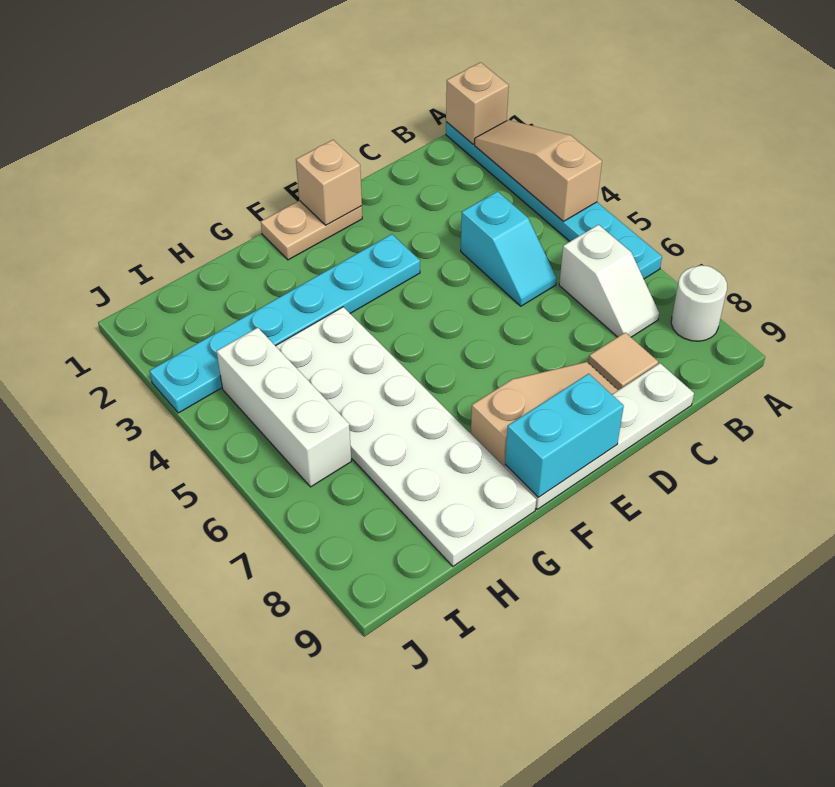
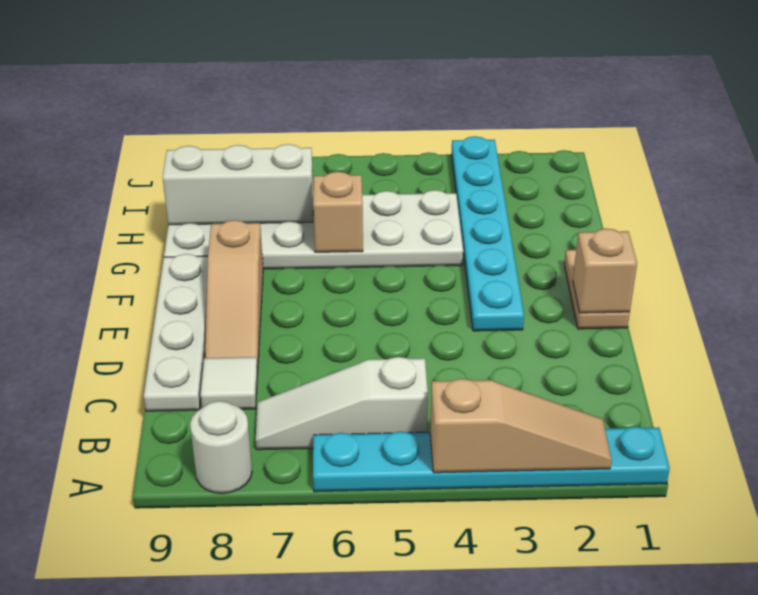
tan 1x1 brick [446,62,509,144] -> tan 1x1 brick moved to [313,172,363,252]
white 1x2 slope [559,225,659,337] -> white 1x3 slope [256,357,428,450]
cyan 1x2 slope [461,192,557,306] -> none
tan 1x1 tile [588,333,658,390] -> white 1x1 tile [200,357,258,409]
cyan 1x2 brick [505,374,624,497] -> none
white 1x3 brick [217,328,351,487] -> white 1x3 brick moved to [163,144,313,225]

